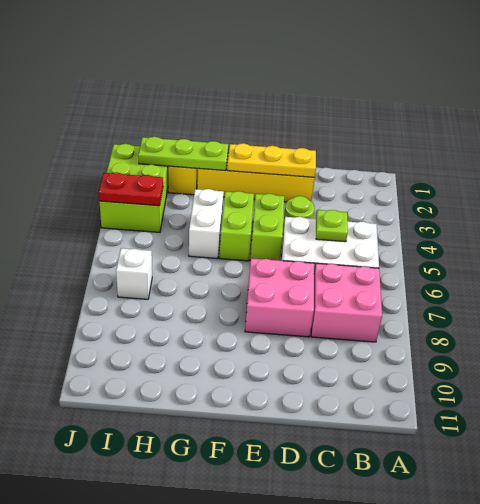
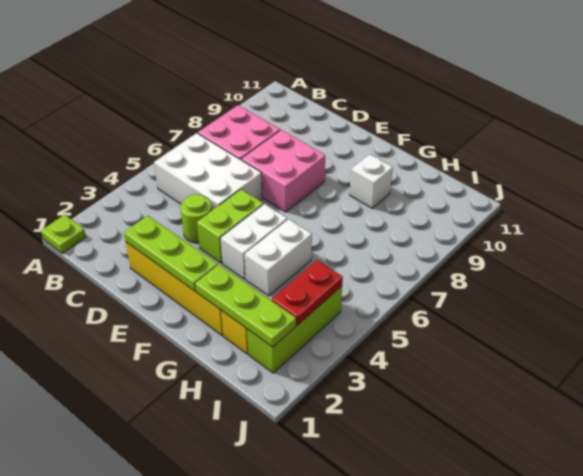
lime 1x1 plate [316,210,348,242] -> lime 1x1 plate moved to [41,215,86,253]
yellow 1x3 plate [227,143,316,177] -> lime 1x3 plate [124,216,218,291]
lime 1x2 brick [220,191,254,261] -> white 1x2 brick [220,204,287,279]
lime 2x3 brick [99,144,168,232] -> lime 1x3 brick [247,286,342,373]
red 1x2 plate [99,172,163,206] -> red 1x2 plate turned to [272,260,343,325]
white 1x1 brick [116,248,152,299] -> white 1x1 brick moved to [350,154,393,208]

